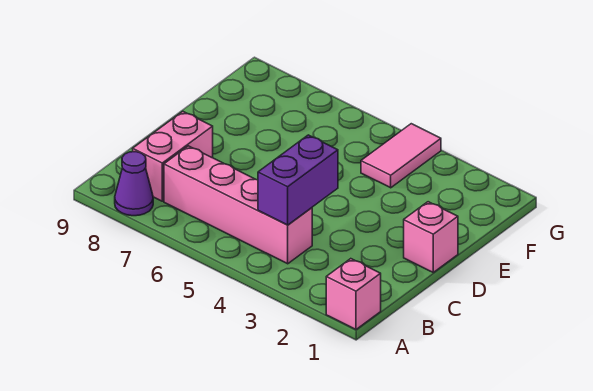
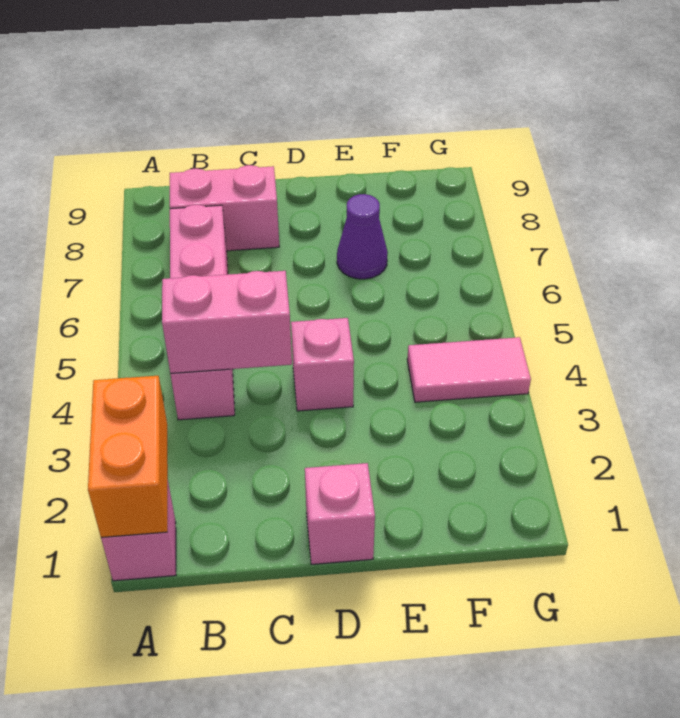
none -> orange 1x2 brick [88,376,168,537]
purple 1x1 cone [115,152,153,216] -> purple 1x1 cone moved to [337,194,388,279]
purple 1x2 brick [258,135,338,225] -> pink 1x2 brick [162,271,292,373]
none -> pink 1x1 brick [291,318,354,411]

